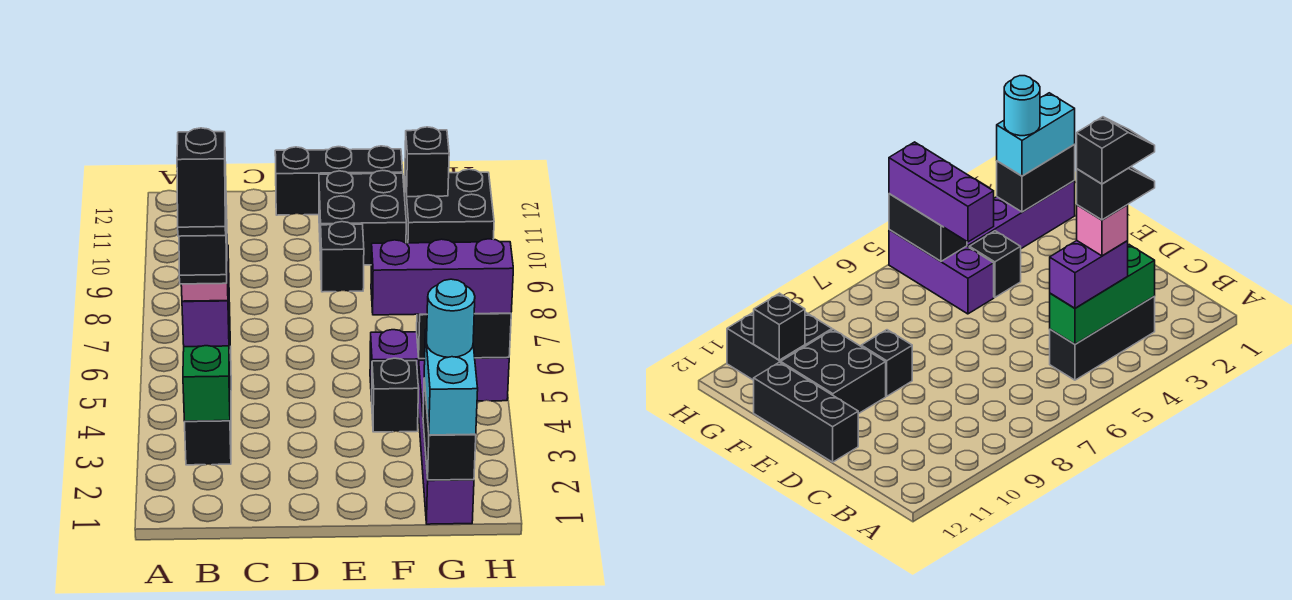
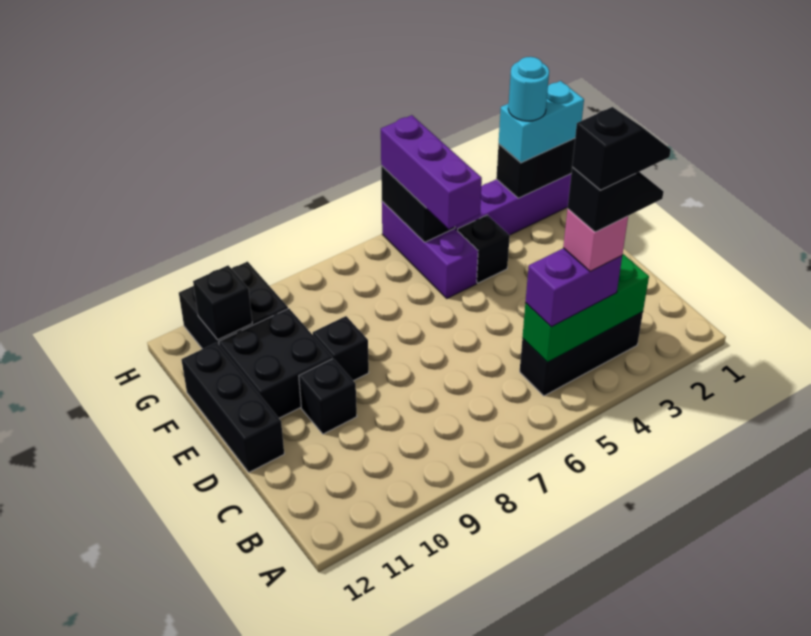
none -> black 1x1 brick [299,359,357,434]

